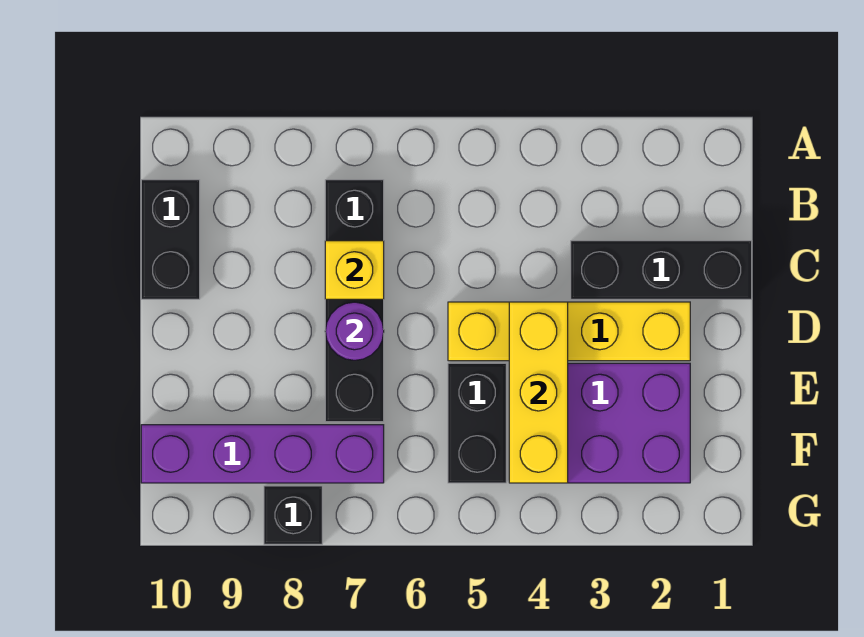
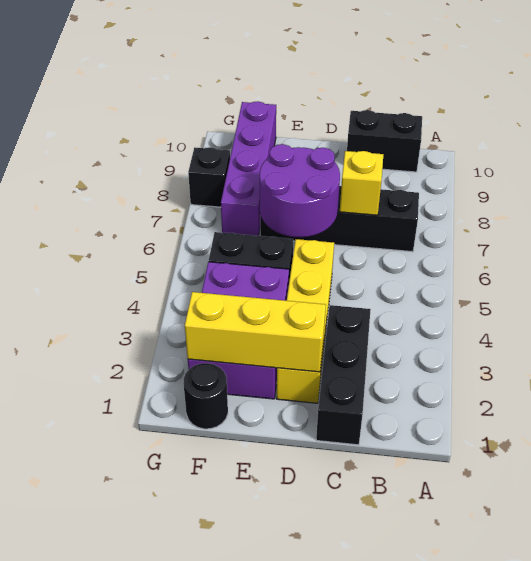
yellow 1x3 brick [509,302,568,483] -> yellow 1x3 brick moved to [185,292,326,372]
purple 1x1 round brick [325,302,384,360] -> purple 2x2 round brick [260,144,340,237]
none -> black 1x1 round brick [183,363,228,429]

